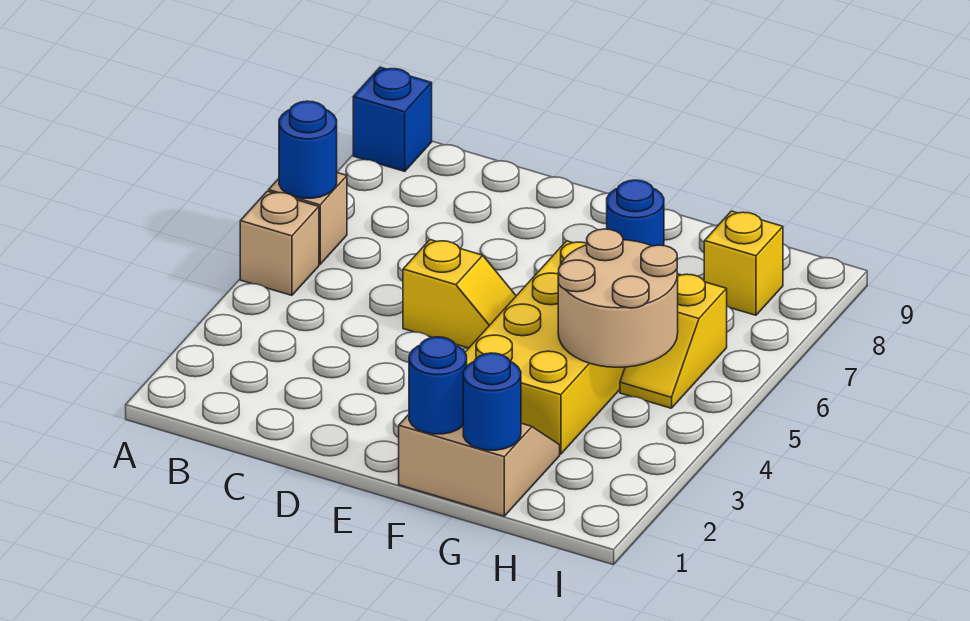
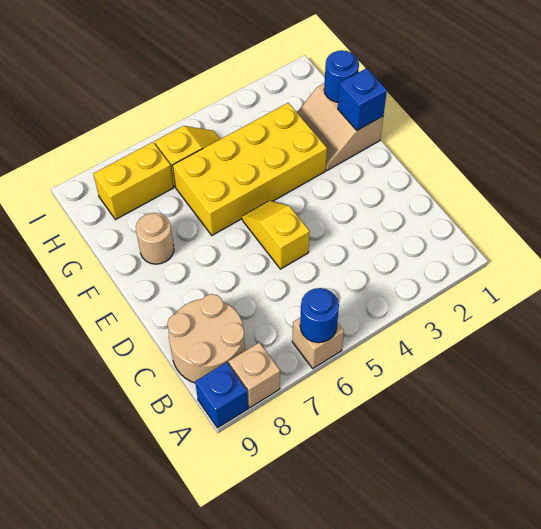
tan 1x1 brick [240,191,319,295] -> tan 1x1 brick moved to [228,342,280,408]
blue 1x1 round brick [409,337,467,434] -> blue 1x1 brick [338,68,387,131]
blue 1x1 round brick [607,180,664,246] -> tan 1x1 round brick [136,213,174,264]
tan 2x2 round brick [558,229,678,367] -> tan 2x2 round brick moved to [167,294,245,383]
yellow 1x1 brick [704,211,783,315] -> yellow 1x2 brick [93,142,174,220]

